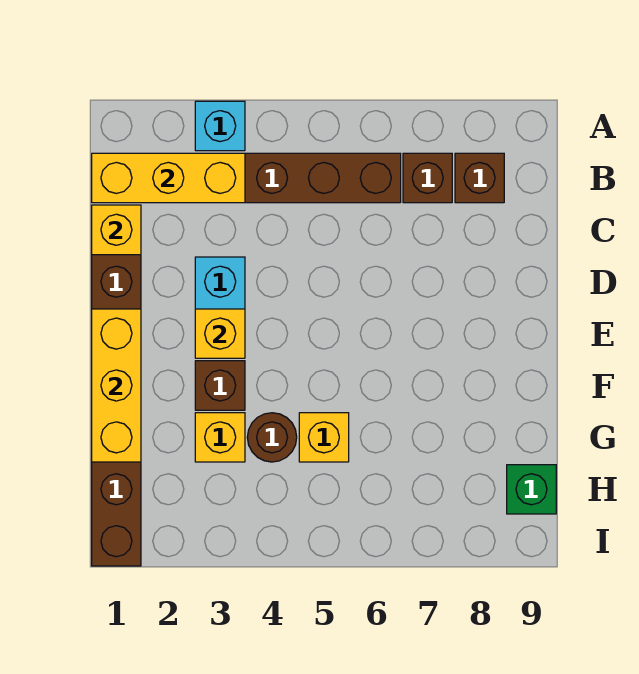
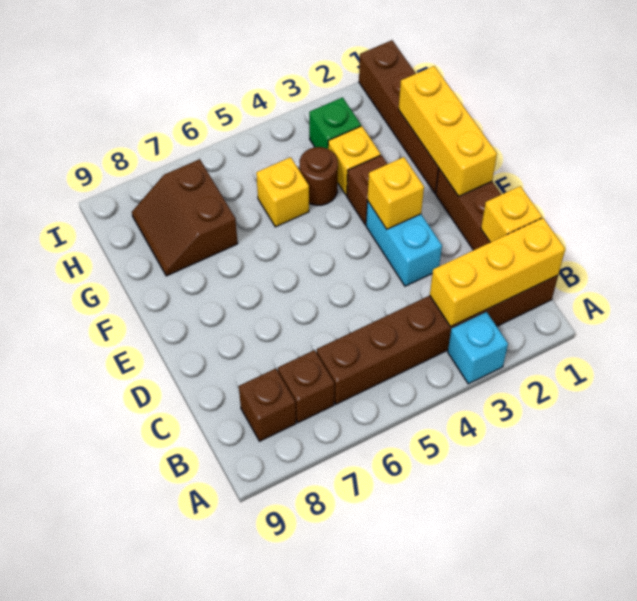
none -> brown 2x2 slope [132,159,238,276]
green 1x1 brick [507,465,556,514] -> green 1x1 brick moved to [309,97,361,149]

